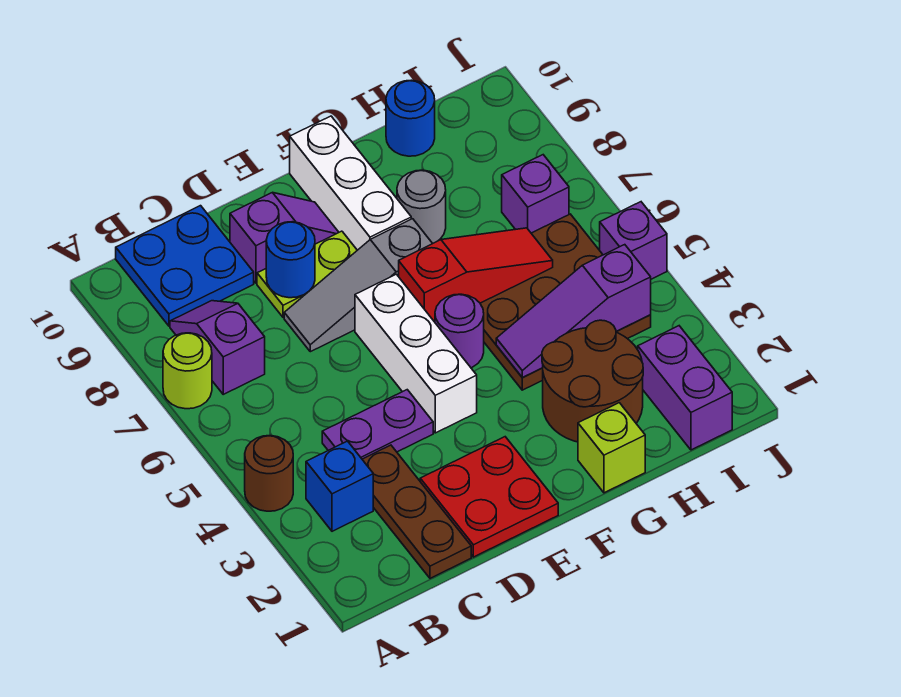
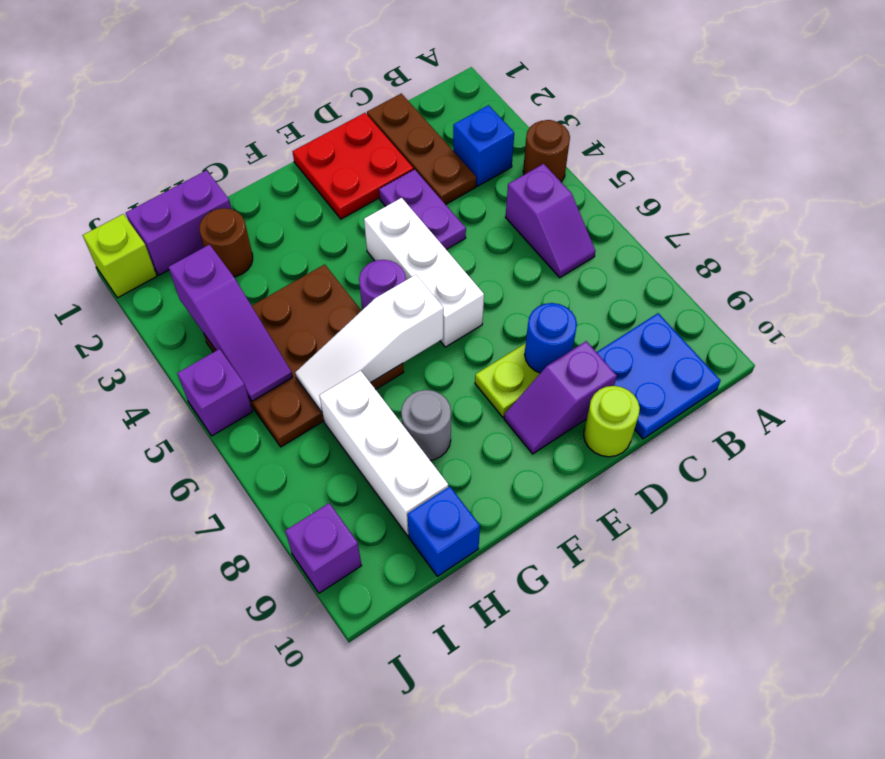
lime 1x1 round brick [163,333,212,409] -> lime 1x1 round brick moved to [584,386,640,457]
purple 1x2 slope [170,301,265,394] -> purple 1x2 slope moved to [506,164,595,277]
purple 1x2 plate [322,390,433,459] -> purple 1x2 plate turned to [379,169,466,250]
grey 1x3 slope [284,219,433,352] -> none
red 1x3 slope [399,228,553,322] -> white 1x3 slope [295,275,444,412]
white 1x3 brick [290,116,411,250] -> white 1x3 brick moved to [319,370,448,536]
lime 1x1 brick [578,403,645,493] -> lime 1x1 brick moved to [83,214,157,298]
brown 2x2 round brick [542,320,643,442] -> brown 1x1 round brick [199,208,253,277]
purple 1x3 slope [496,245,651,377] -> purple 1x3 slope turned to [169,245,293,401]
blue 1x1 round brick [386,80,435,156] -> blue 1x1 brick [407,486,480,576]
purple 1x2 brick [638,326,732,450] -> purple 1x2 brick turned to [126,170,232,275]
purple 1x1 brick [502,155,569,233] -> purple 1x1 brick moved to [285,503,362,593]

